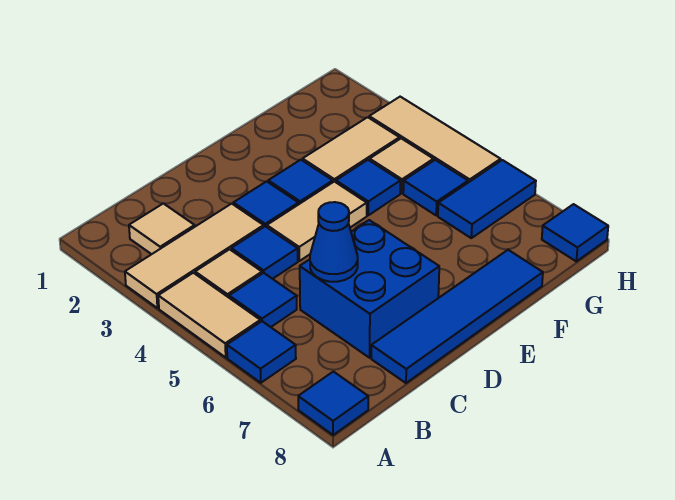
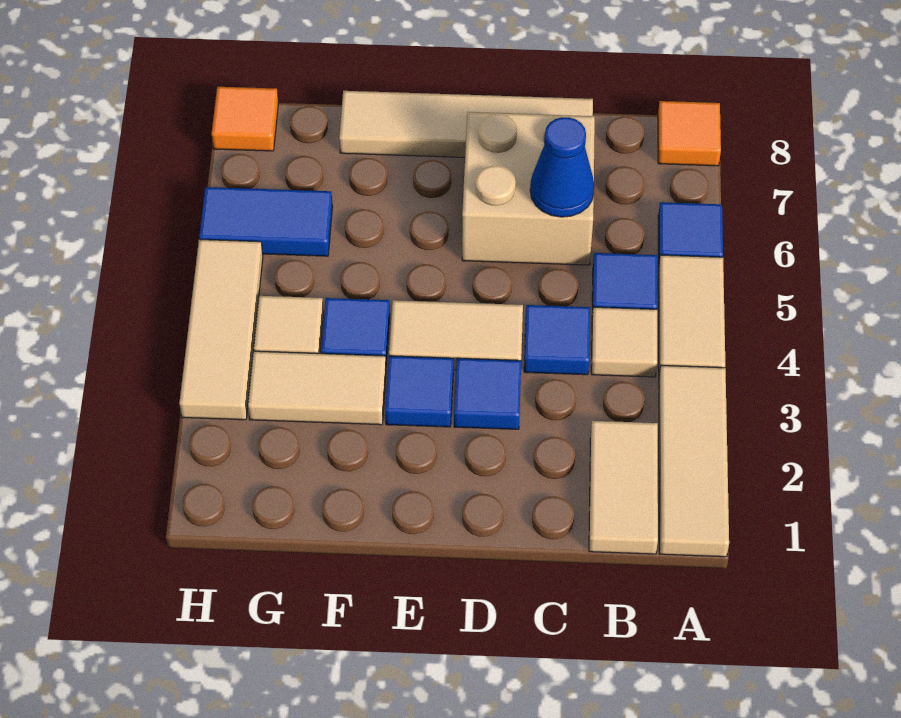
tan 1x3 tile [125,204,264,308] -> tan 1x3 tile turned to [659,366,729,557]
blue 1x1 tile [298,372,368,435] -> orange 1x1 tile [658,101,721,166]
tan 1x1 tile [129,203,195,254] -> tan 1x2 tile [589,421,658,554]
blue 2x2 brick [300,220,439,358] -> tan 2x2 brick [462,112,595,265]
blue 1x4 tile [371,250,543,383] -> tan 1x4 tile [339,91,593,157]
blue 1x1 tile [403,160,468,215] -> none
blue 1x1 tile [542,204,608,261] -> orange 1x1 tile [212,87,278,151]

